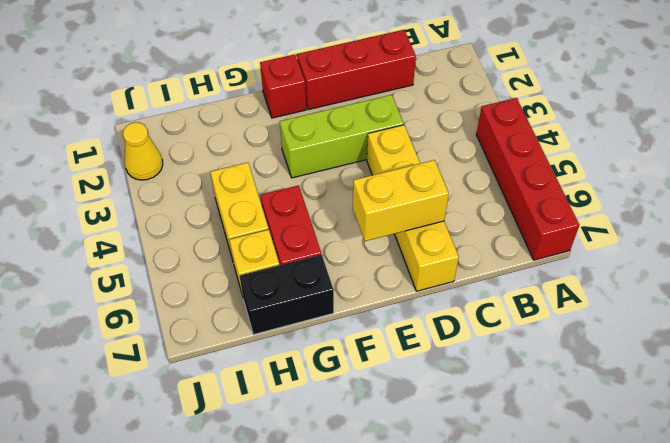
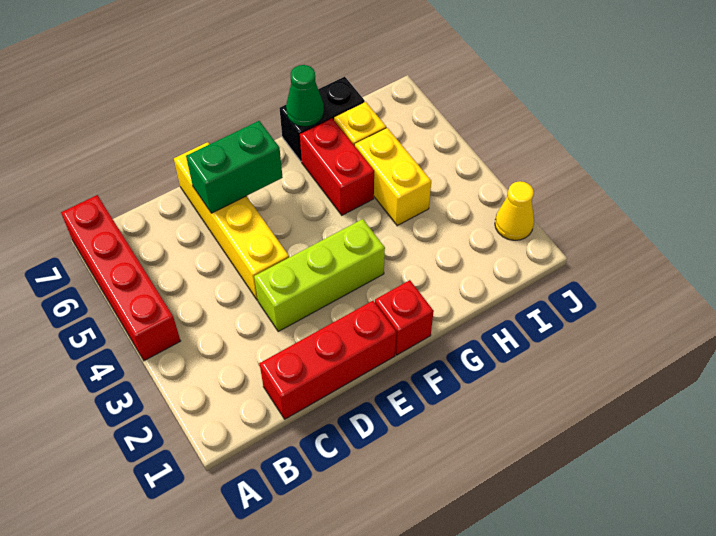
yellow 1x2 brick [353,160,449,241] -> green 1x2 brick [186,121,283,213]
none -> green 1x1 cone [286,65,324,127]

